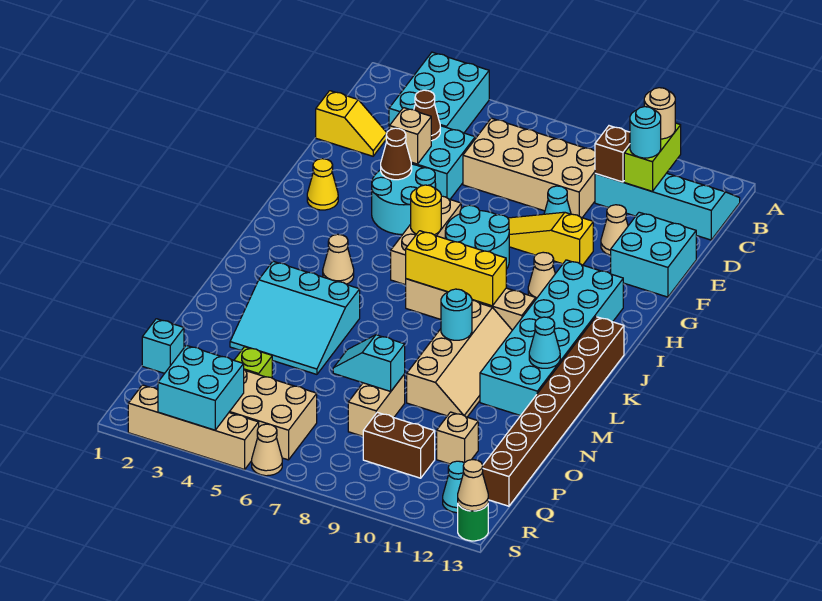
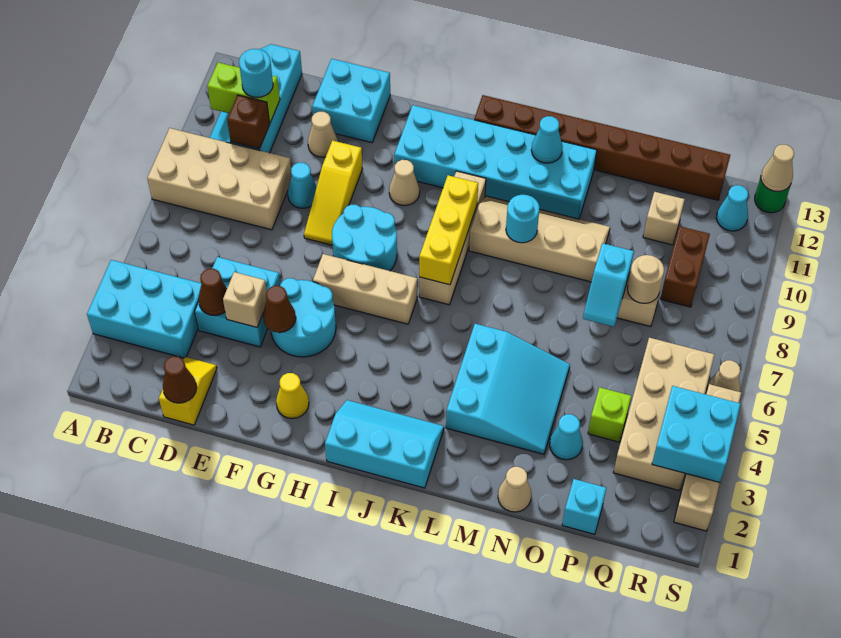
tan 1x1 round brick [644,88,675,139] -> tan 1x1 round brick moved to [627,255,664,303]
tan 2x4 brick [463,118,595,218] -> tan 2x4 brick turned to [147,128,292,230]
none -> brown 1x1 cone [163,356,197,403]
yellow 1x1 round brick [411,185,441,235] -> none
none -> cyan 2x3 slope [325,400,444,488]
tan 1x1 cone [323,234,354,284] -> tan 1x1 cone moved to [498,467,532,512]
none -> cyan 1x1 cone [550,414,583,460]

